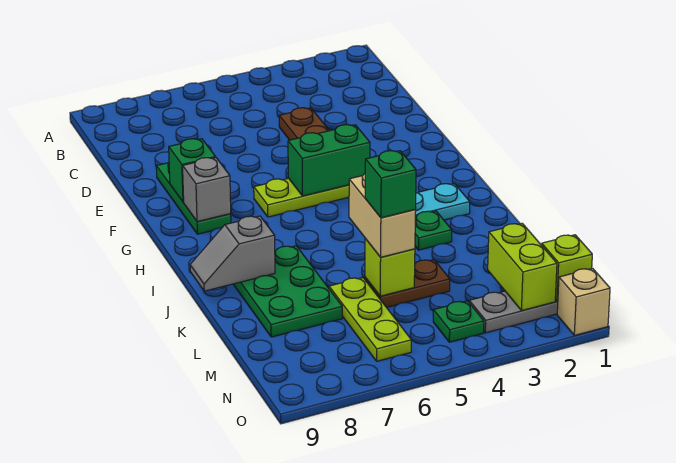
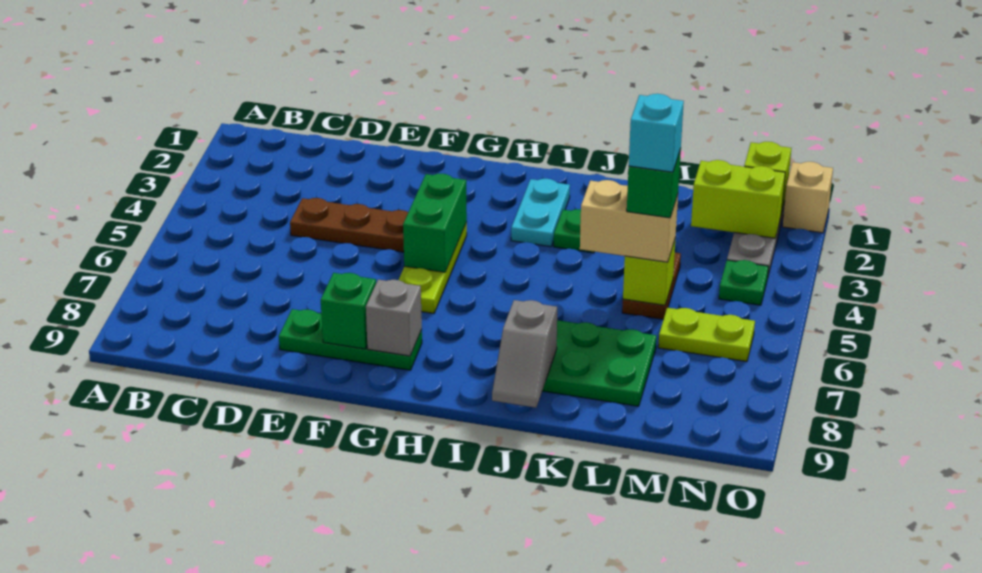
none -> cyan 1x1 brick [629,94,684,172]
lime 1x3 plate [329,278,412,361] -> lime 1x2 plate [658,308,755,362]

